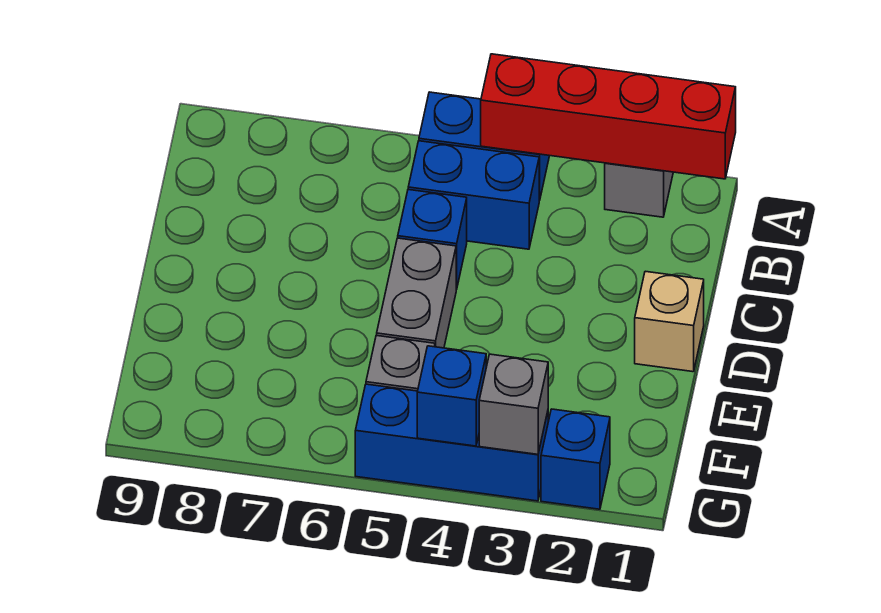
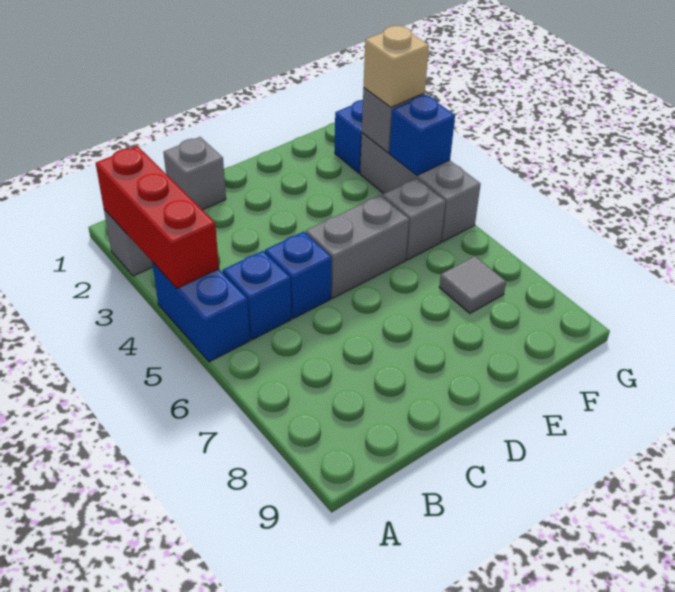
red 1x4 brick [481,54,736,179] -> red 1x3 brick [96,146,219,288]
blue 1x2 brick [408,141,539,249] -> blue 1x1 brick [223,251,291,340]
none -> grey 1x1 brick [163,137,226,210]
tan 1x1 brick [635,271,704,372] -> tan 1x1 brick moved to [364,26,429,107]
none -> grey 1x1 tile [439,256,506,314]
blue 1x3 brick [355,384,548,501] -> grey 1x3 brick [360,133,481,242]

